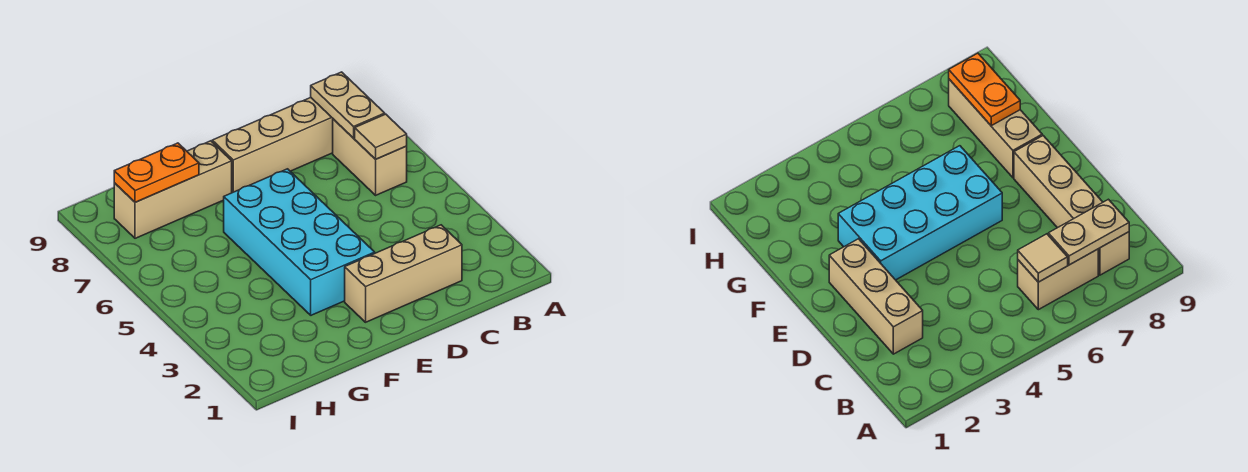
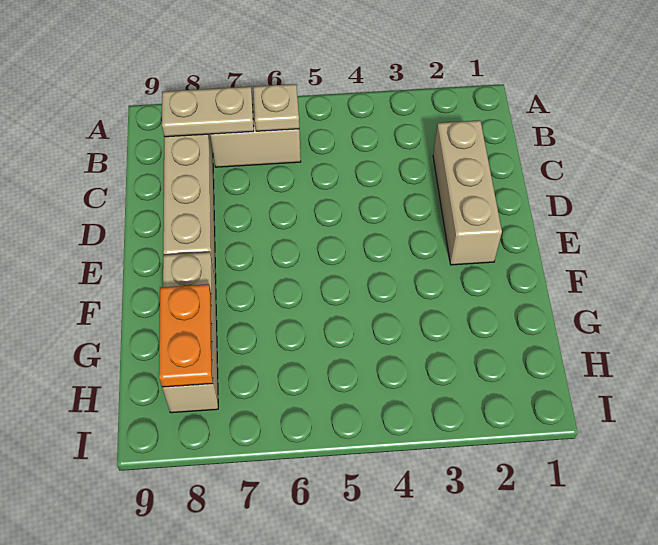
tan 1x1 tile [355,114,407,159] -> tan 1x1 plate [253,84,299,131]
cyan 2x4 brick [224,169,375,315] -> none

